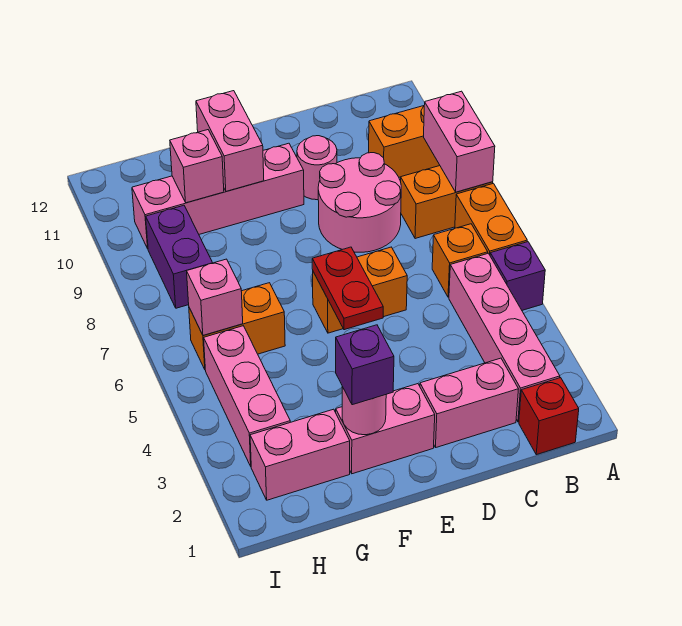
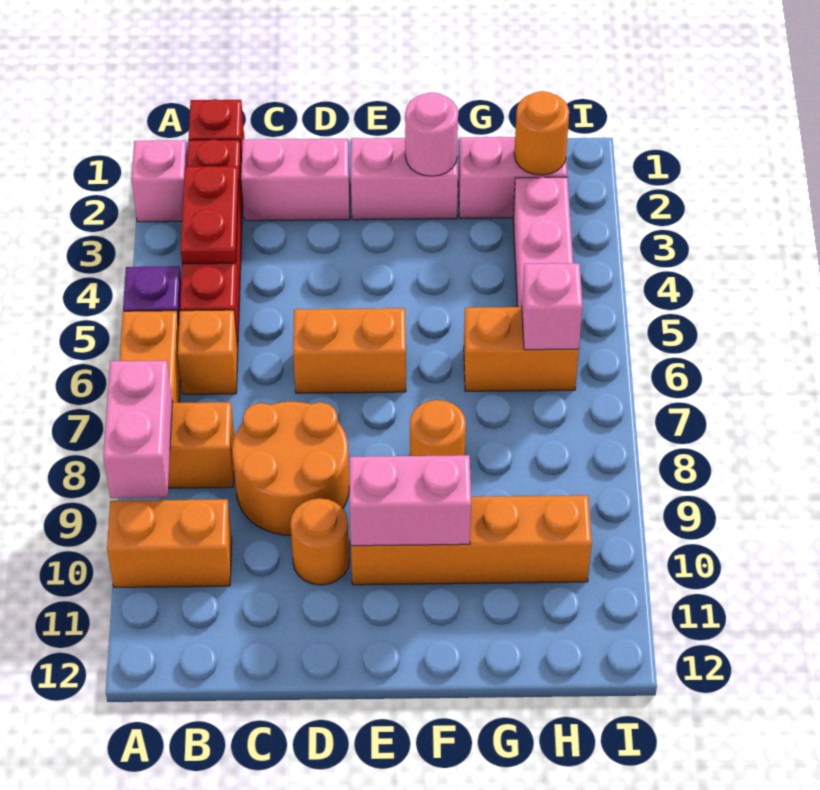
pink 1x4 brick [449,253,560,422] -> red 1x4 brick [180,139,243,347]
pink 2x2 round brick [318,153,401,252] -> orange 2x2 round brick [232,402,349,535]
pink 1x1 round brick [297,136,337,200] -> orange 1x1 round brick [290,498,349,585]
red 1x2 plate [312,247,383,330] -> red 1x2 plate moved to [181,166,239,264]
pink 1x4 brick [132,143,304,249] -> orange 1x4 brick [351,495,592,585]
purple 1x1 brick [336,325,394,405] -> none
none -> orange 1x1 round brick [410,400,466,456]
pink 1x2 brick [196,91,264,191] -> pink 1x2 brick turned to [350,455,471,546]
pink 1x1 brick [170,130,224,203] -> pink 1x1 brick moved to [132,140,188,222]
none -> orange 1x1 round brick [514,91,569,175]
purple 1x2 brick [146,205,212,308] -> none

